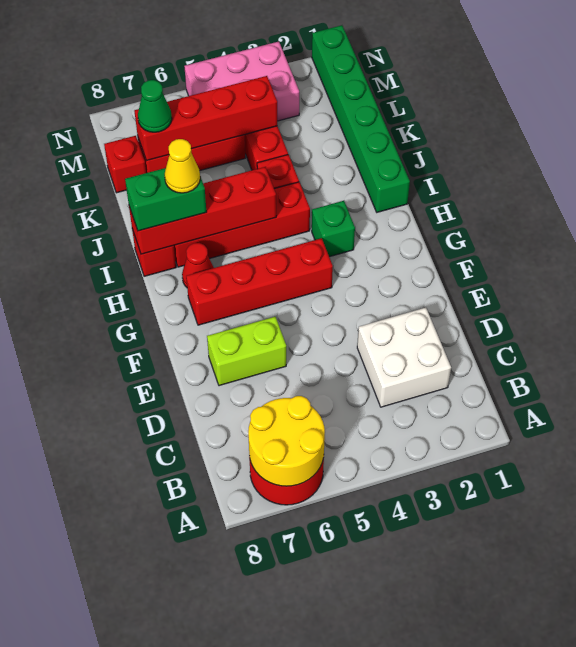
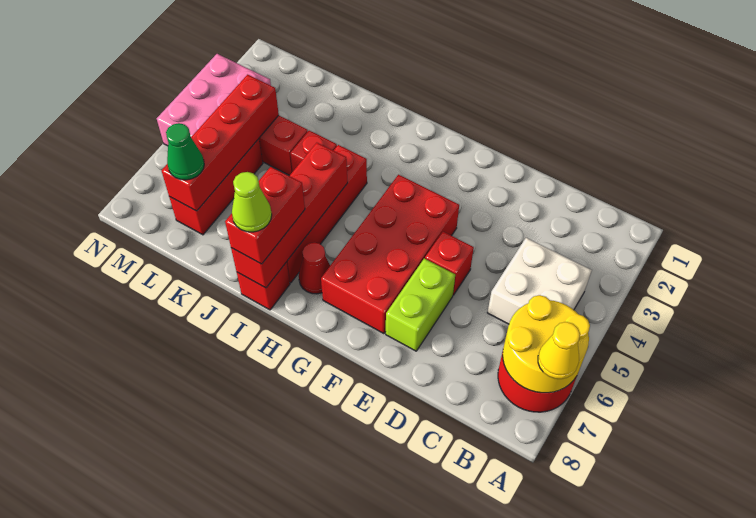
white 2x2 brick [357,308,451,407] -> white 2x2 brick moved to [487,238,592,324]
red 1x4 brick [186,238,333,325] -> red 2x4 brick [321,175,459,334]
green 1x1 brick [312,201,355,257] -> none
green 1x6 brick [312,25,410,212] -> none
green 1x2 brick [125,168,206,231] -> red 1x2 brick [225,167,305,264]
yellow 1x1 cone [165,139,200,193] -> yellow 1x1 cone moved to [538,322,580,379]
none -> lime 1x1 cone [232,172,272,232]
red 1x1 brick [104,136,146,193] -> red 1x1 brick moved to [425,232,474,295]

